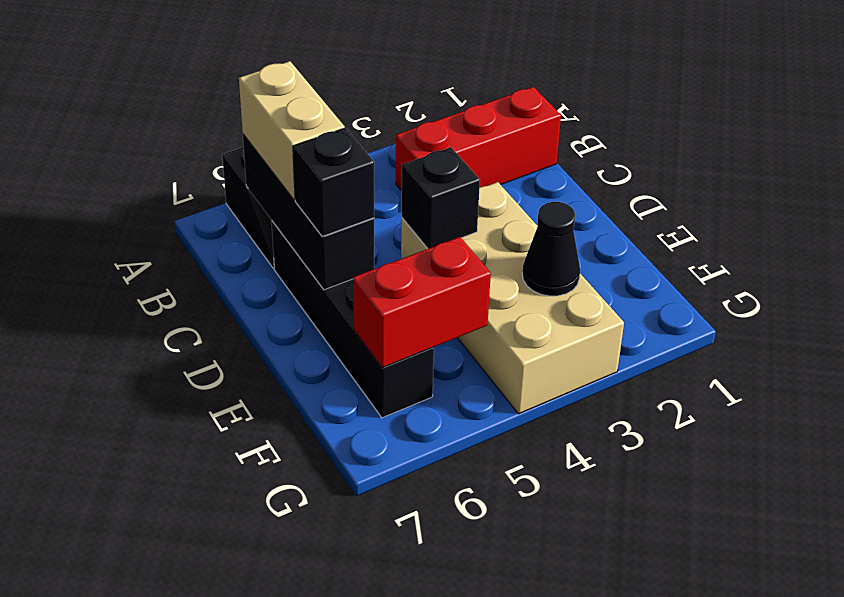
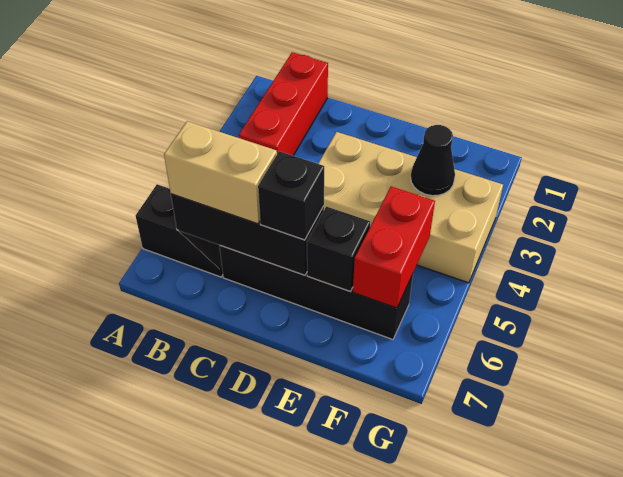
black 1x1 brick [401,147,480,249] -> black 1x1 brick moved to [307,206,370,291]

